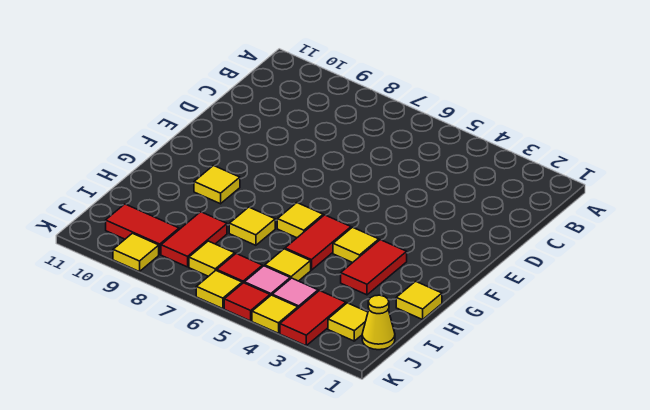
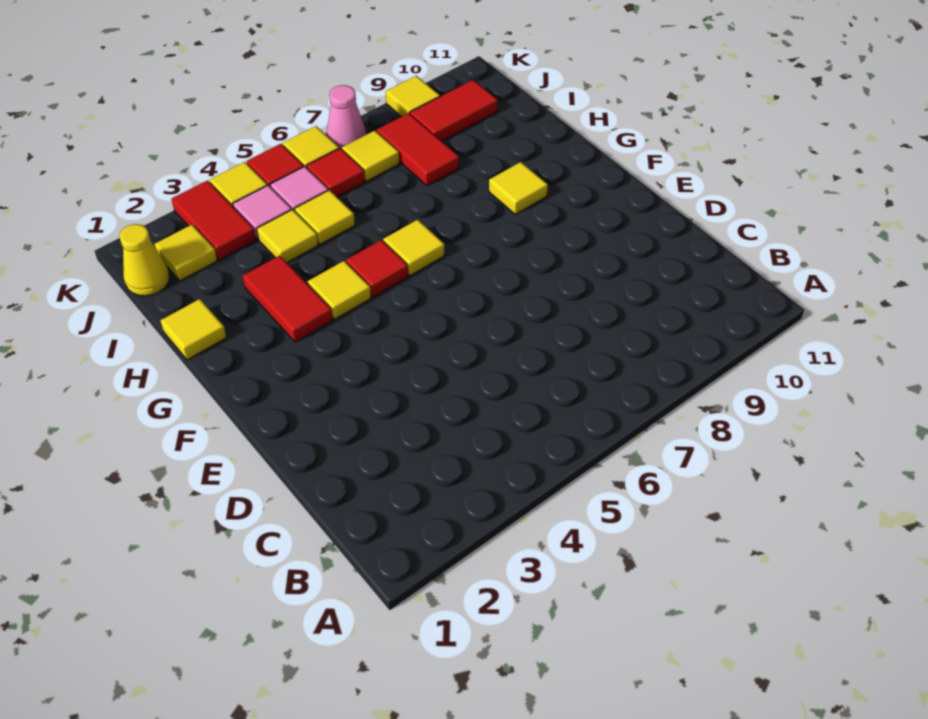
red 1x2 tile [285,215,351,270] -> red 1x1 tile [346,240,408,297]
yellow 1x1 tile [229,207,275,245] -> yellow 1x1 tile moved to [257,210,318,263]
none -> pink 1x1 cone [326,85,366,149]

